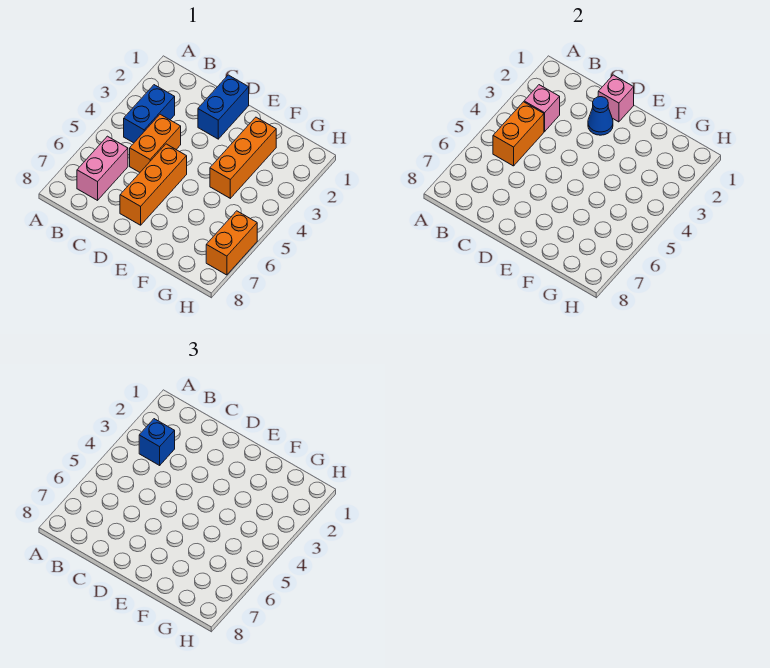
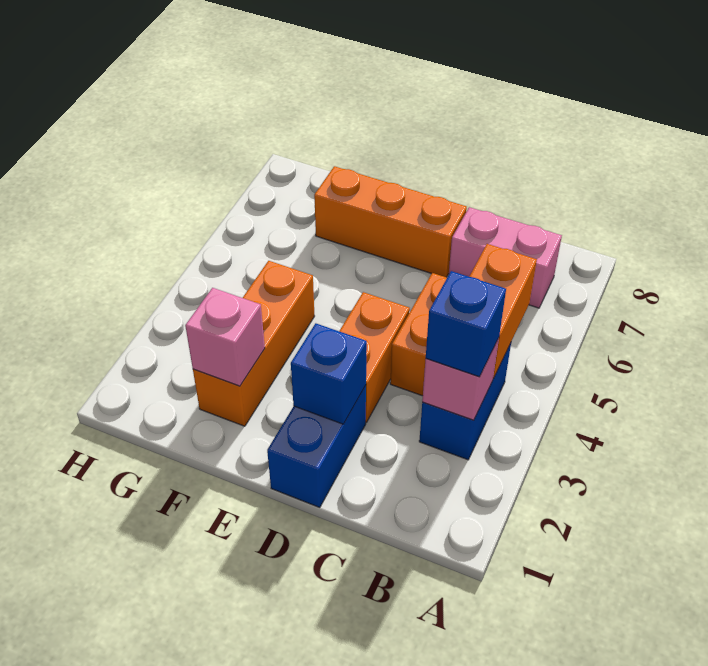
pink 1x2 brick [77,136,128,200] -> pink 1x2 brick turned to [449,207,562,308]
pink 1x1 brick [598,75,634,122] -> pink 1x1 brick moved to [185,288,265,386]
blue 1x1 cone [588,97,613,135] -> blue 1x1 brick [291,323,367,424]
orange 1x3 brick [120,144,187,225] -> orange 1x3 brick turned to [314,166,467,277]
orange 1x2 brick [206,211,257,275] -> orange 1x2 brick moved to [339,292,410,422]

